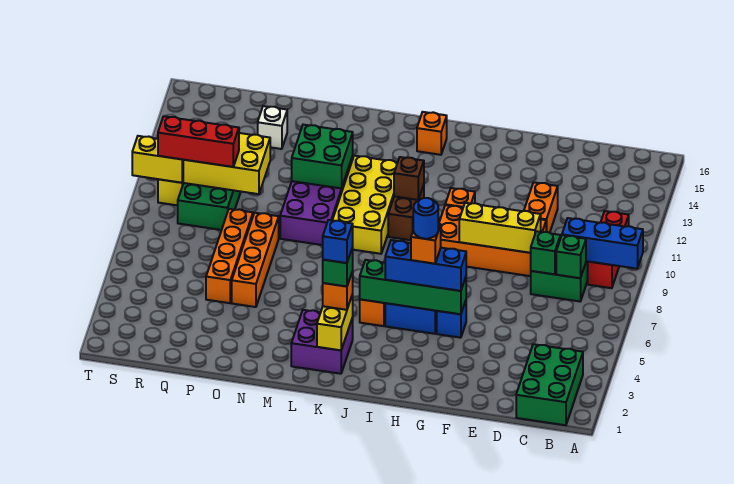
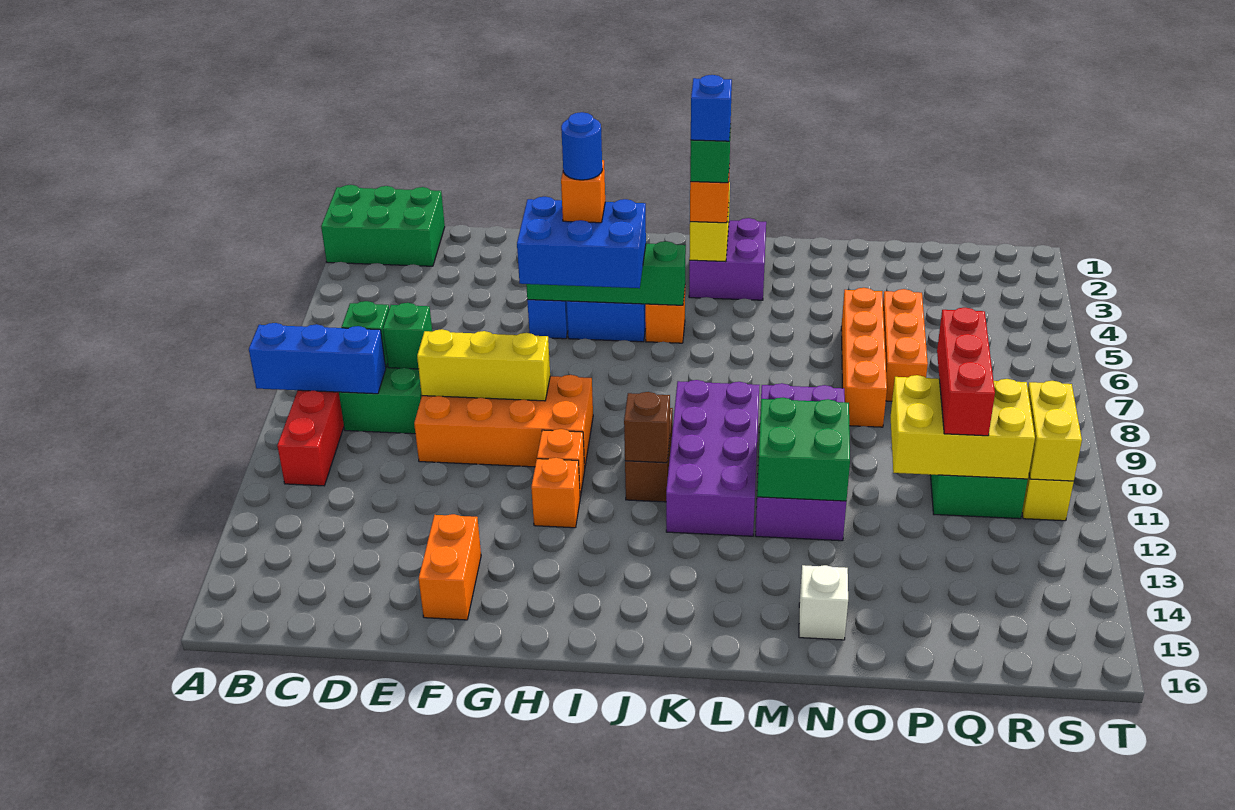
green 2x3 brick [516,344,583,425] -> green 2x3 brick turned to [321,185,445,266]
orange 1x2 brick [524,182,558,233] -> orange 1x2 brick moved to [419,514,481,620]
blue 1x3 brick [385,240,466,291] -> blue 2x3 brick [517,197,646,288]
orange 1x1 brick [417,112,447,155] -> orange 1x1 brick moved to [531,458,580,528]
yellow 2x4 brick [332,156,398,254] -> purple 2x4 brick [666,380,760,536]
orange 1x4 brick [206,209,253,303] -> orange 1x3 brick [883,289,928,401]
white 1x1 brick [258,106,287,149] -> white 1x1 brick moved to [799,565,848,640]
red 1x3 brick [158,116,239,167] -> red 1x3 brick turned to [937,308,995,436]
yellow 1x2 brick [132,136,183,183] -> yellow 1x2 brick turned to [1028,381,1082,481]

